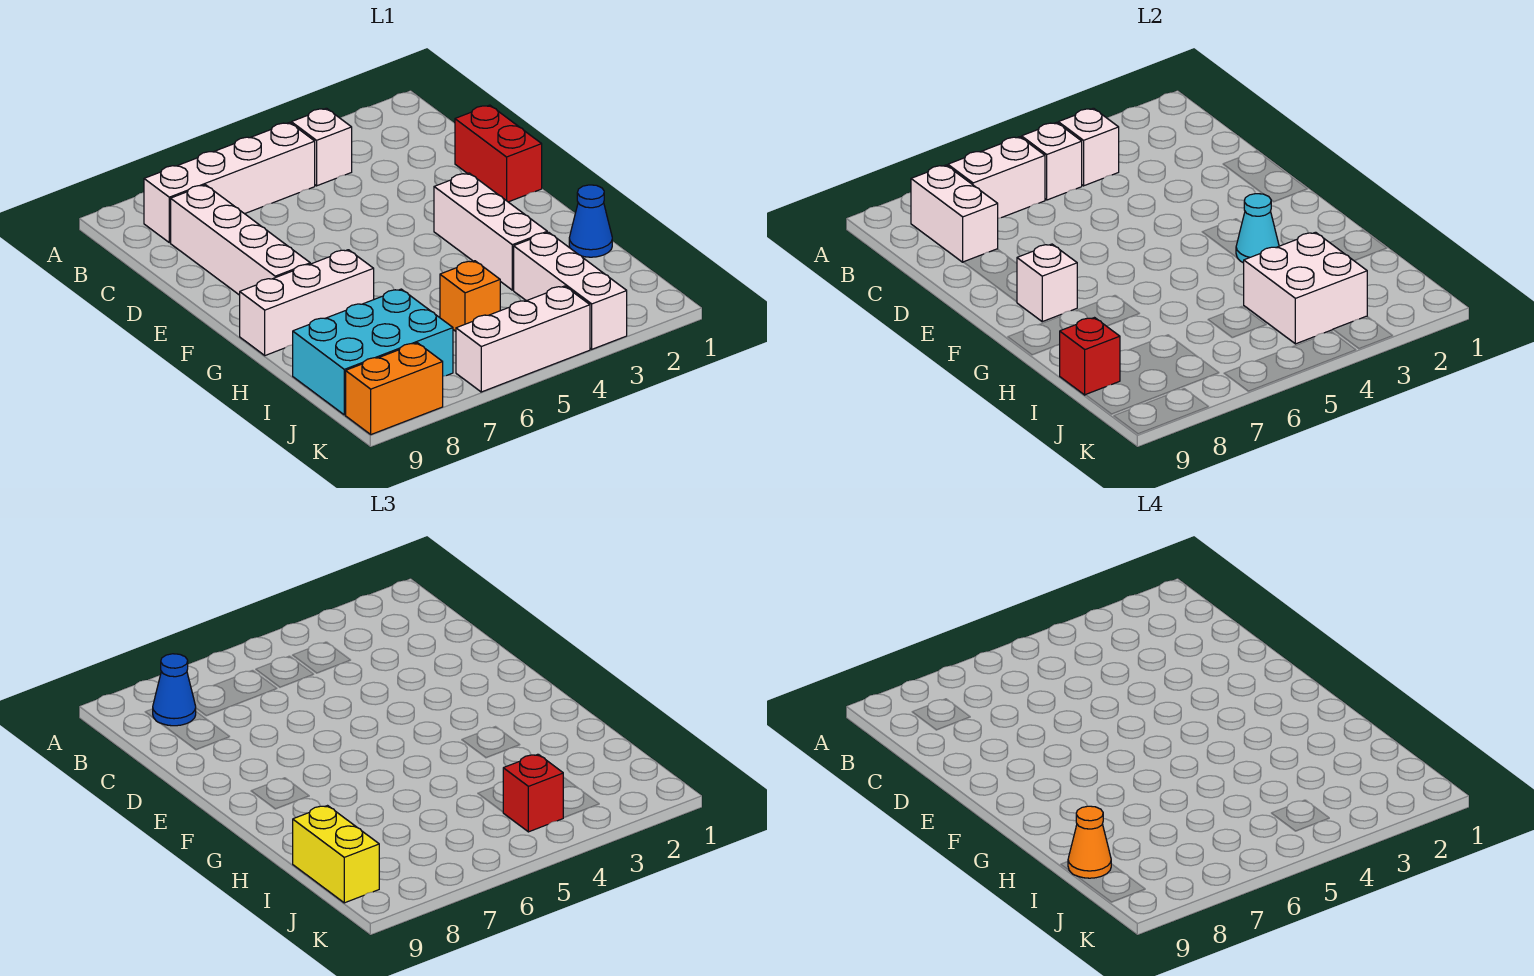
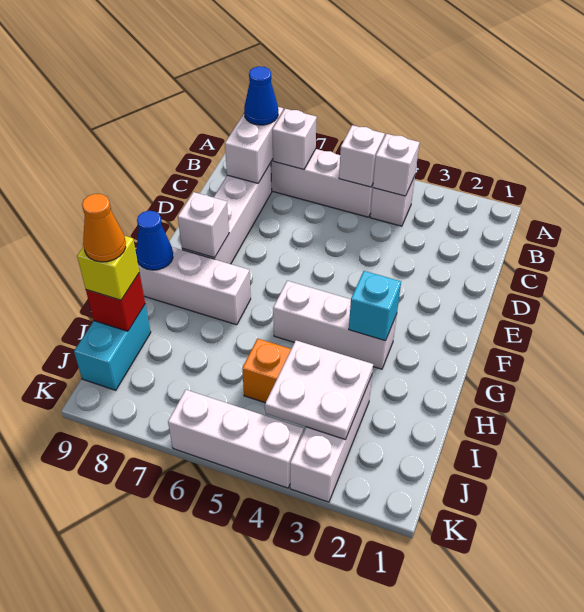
white 1x2 brick [948,137,1045,218] -> white 1x1 brick [272,109,317,169]
red 1x2 brick [455,105,542,202] -> none
white 1x3 brick [434,173,547,290] -> white 1x3 brick turned to [273,281,397,369]
cyan 1x1 cone [1236,194,1279,263] -> cyan 1x1 brick [349,271,401,341]
blue 1x1 cone [569,185,612,257] -> blue 1x1 cone moved to [136,211,173,270]
white 2x2 brick [1244,232,1367,344] -> white 2x2 plate [265,340,373,440]
cyan 2x3 brick [293,289,453,415] -> cyan 1x2 brick [74,304,151,390]
yellow 1x2 brick [293,806,379,903] -> yellow 1x1 brick [77,236,139,300]
red 1x1 brick [503,754,563,832] -> none
orange 1x2 brick [346,343,443,434] -> none

